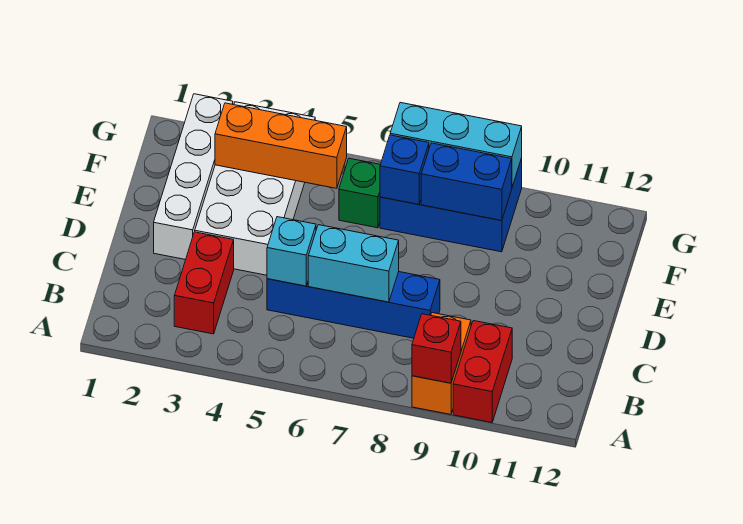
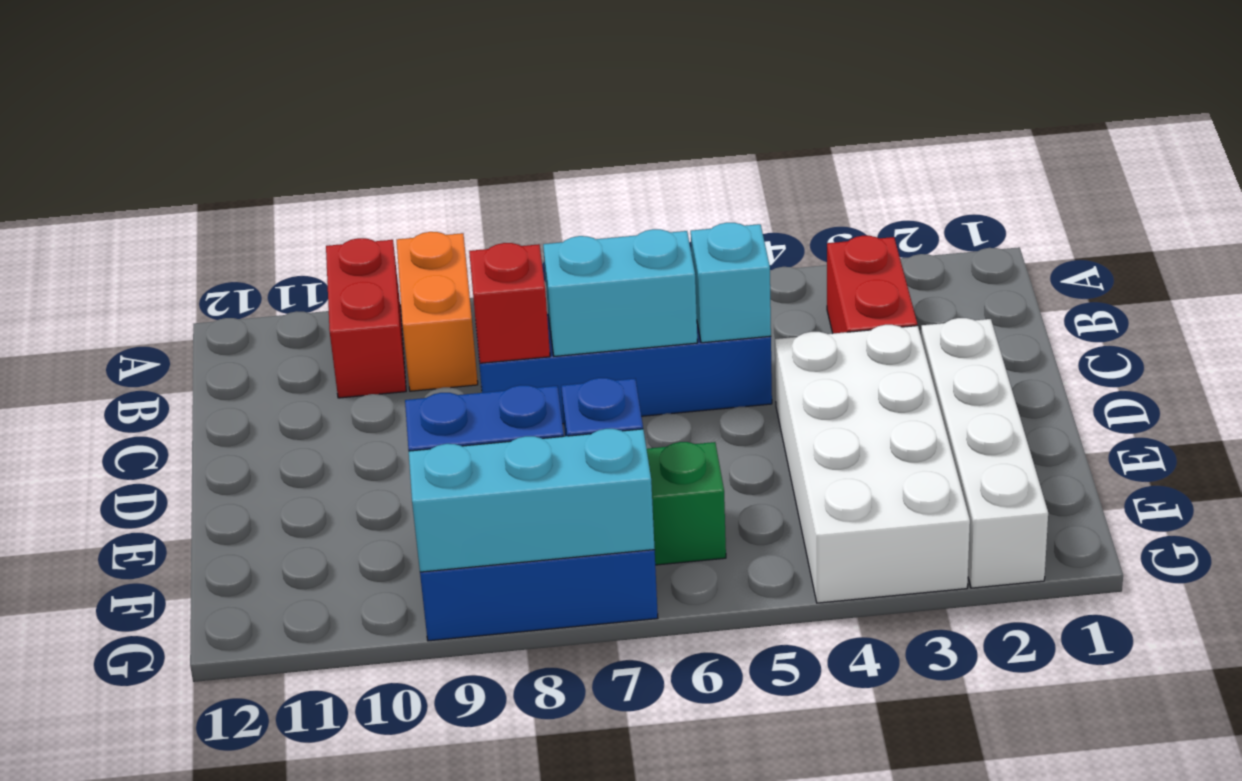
red 1x1 brick [412,314,461,383] -> red 1x1 brick moved to [469,243,550,363]
orange 1x3 brick [215,103,347,188] -> none

